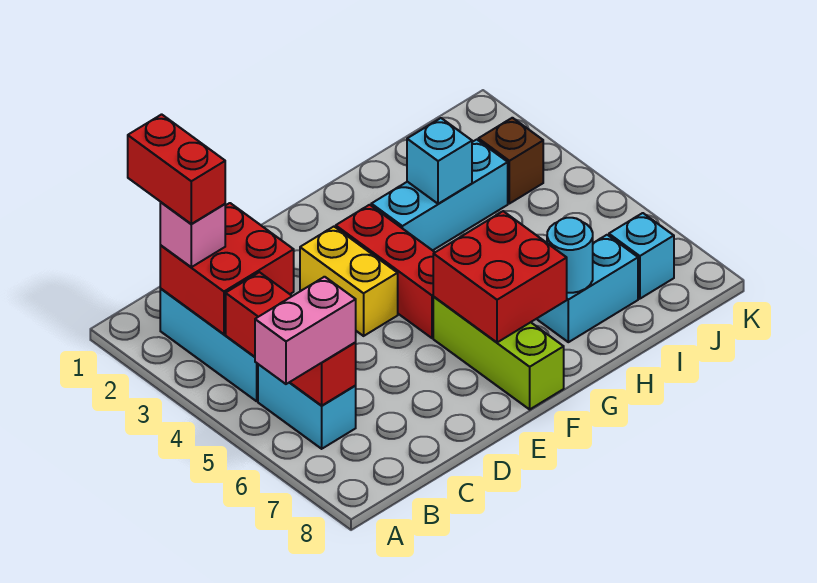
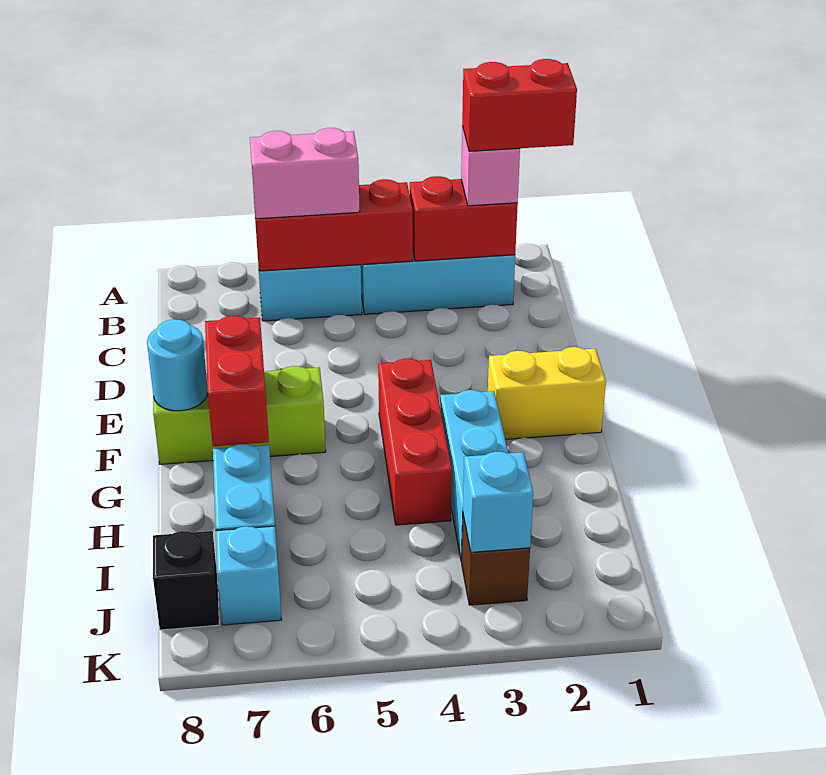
pink 1x2 brick [255,277,356,384] -> pink 1x2 brick turned to [250,128,360,219]
red 2x2 brick [160,203,294,334] -> red 1x2 brick [410,176,518,261]
yellow 1x2 brick [300,227,398,336] -> yellow 1x2 brick moved to [488,347,606,439]
red 1x3 brick [336,205,435,338] -> red 1x3 brick turned to [378,358,452,525]
red 2x2 brick [433,211,567,342] -> red 1x2 brick [205,316,269,446]
cyan 1x1 brick [407,118,472,204] -> cyan 1x1 brick moved to [463,452,533,552]
cyan 1x1 round brick [547,218,593,293] -> cyan 1x1 round brick moved to [147,319,208,411]
none -> black 1x1 brick [153,531,219,630]

